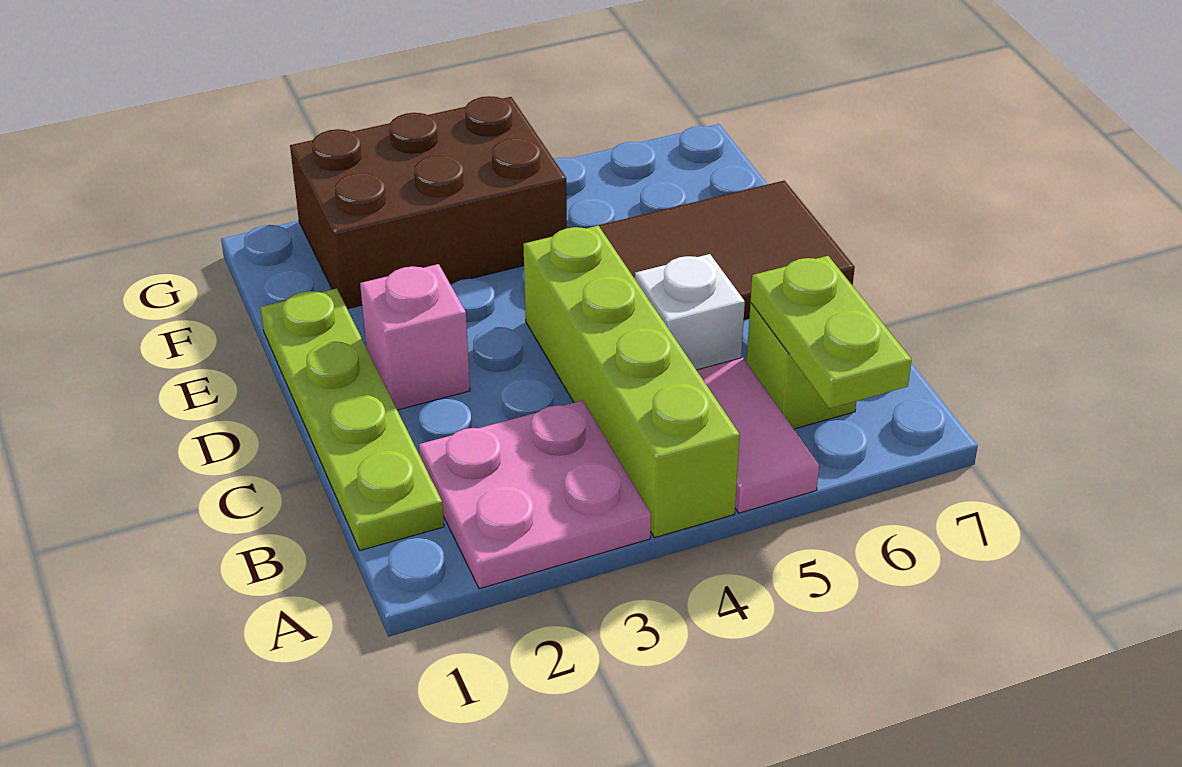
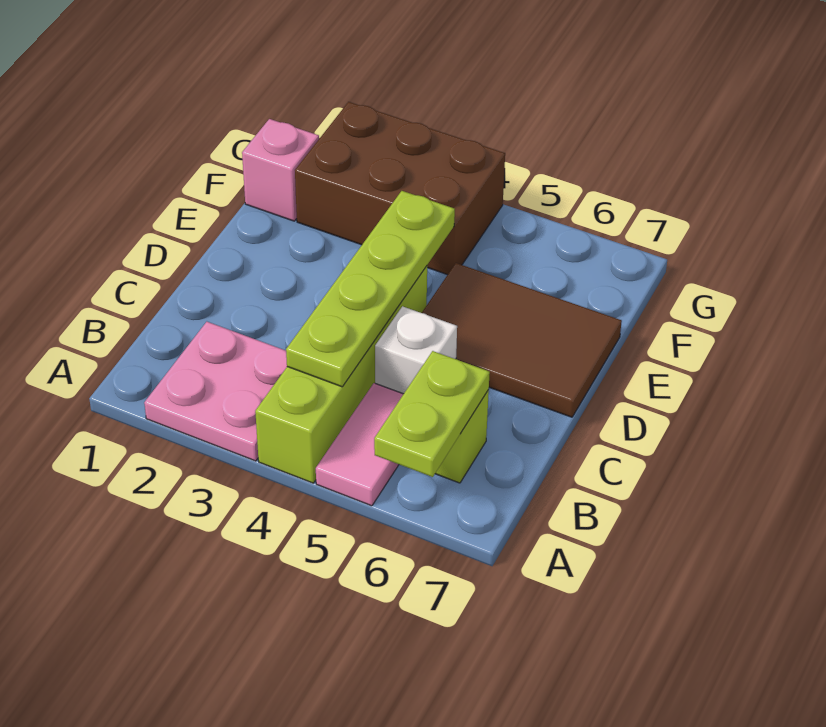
lime 1x4 plate [260,288,444,550] -> lime 1x4 plate moved to [286,191,455,387]
pink 1x1 brick [360,264,470,410] -> pink 1x1 brick moved to [242,119,319,221]

